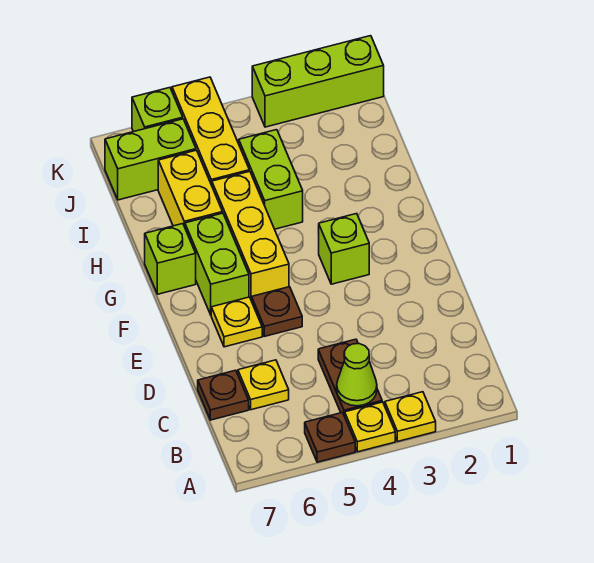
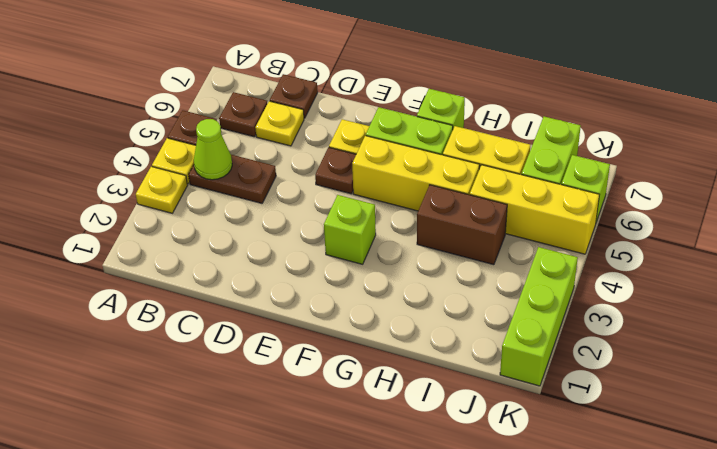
none -> brown 1x1 plate [219,92,267,137]
lime 1x2 brick [239,130,303,229] -> brown 1x2 brick [417,185,507,265]

